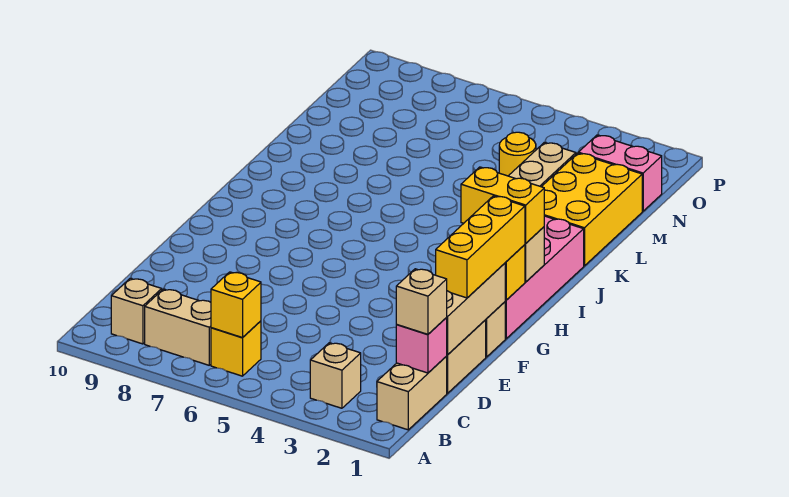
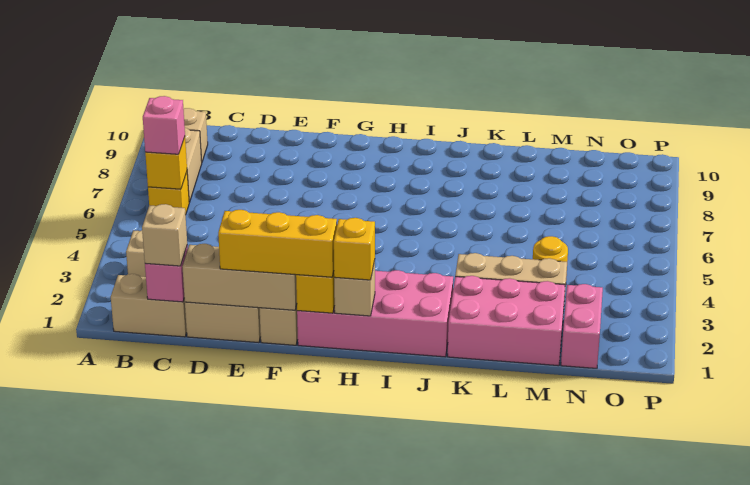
none -> pink 1x1 brick [143,96,185,154]
yellow 1x2 brick [461,167,544,243] -> yellow 1x1 brick [334,218,375,280]
yellow 2x3 brick [542,153,642,266] -> pink 2x3 brick [448,276,565,366]

